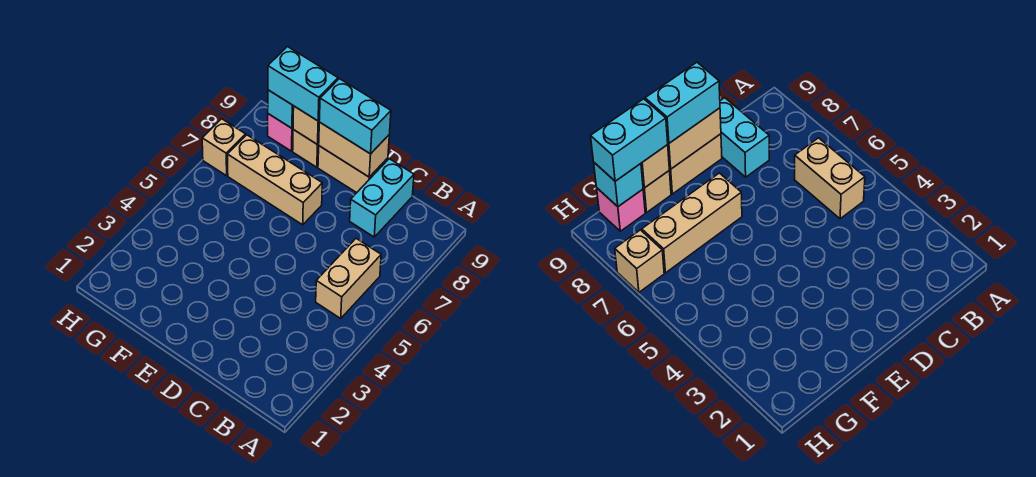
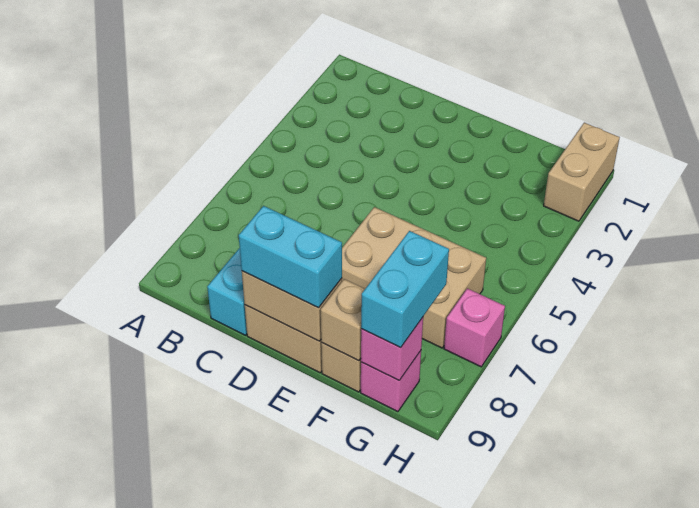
tan 1x2 brick [316,239,381,318] -> tan 1x2 brick moved to [544,123,620,221]
tan 1x3 brick [228,135,322,225] -> tan 2x3 brick [342,207,486,348]
cyan 1x2 brick [268,47,338,121] -> cyan 1x2 brick turned to [361,231,449,348]
cyan 1x1 brick [268,90,294,128] -> pink 1x1 brick [361,318,423,380]
tan 1x1 brick [202,119,246,176] -> pink 1x1 brick [444,288,505,367]

